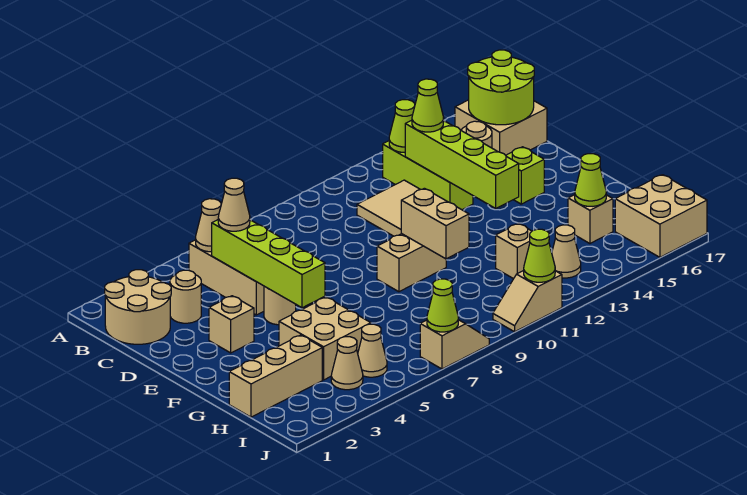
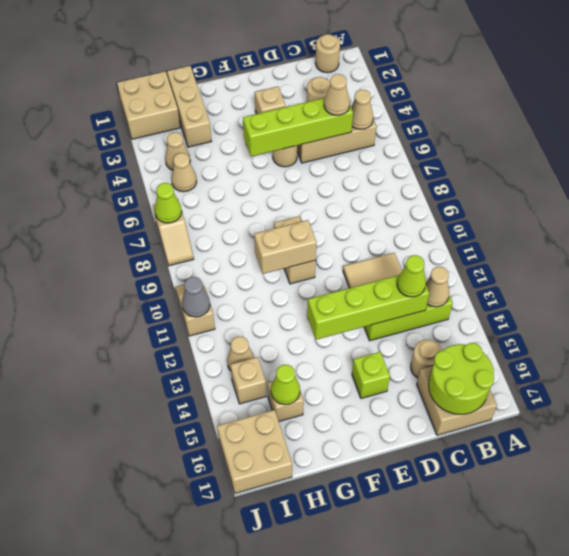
tan 2x2 round brick [105,270,171,344] -> tan 1x1 round brick [315,34,340,73]
lime 1x1 cone [389,100,415,152] -> tan 1x1 cone [426,267,449,307]
tan 2x2 brick [279,297,371,380] -> tan 2x2 brick moved to [117,71,180,139]
tan 1x1 brick [496,224,532,279] -> tan 1x1 brick moved to [231,357,266,404]
lime 1x1 cone [524,229,555,282] -> grey 1x1 cone [182,277,210,317]

